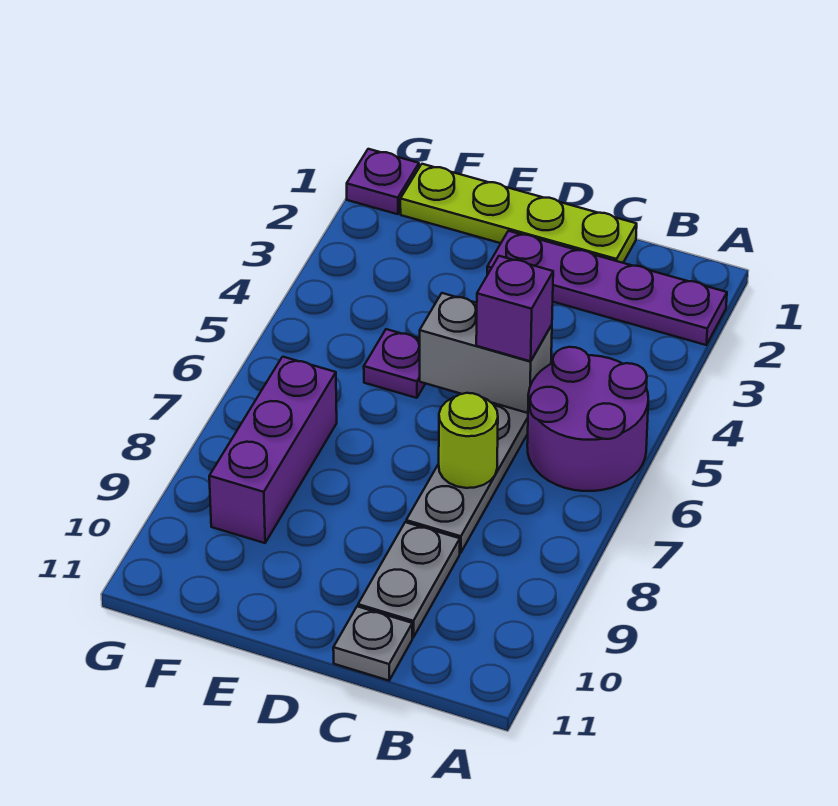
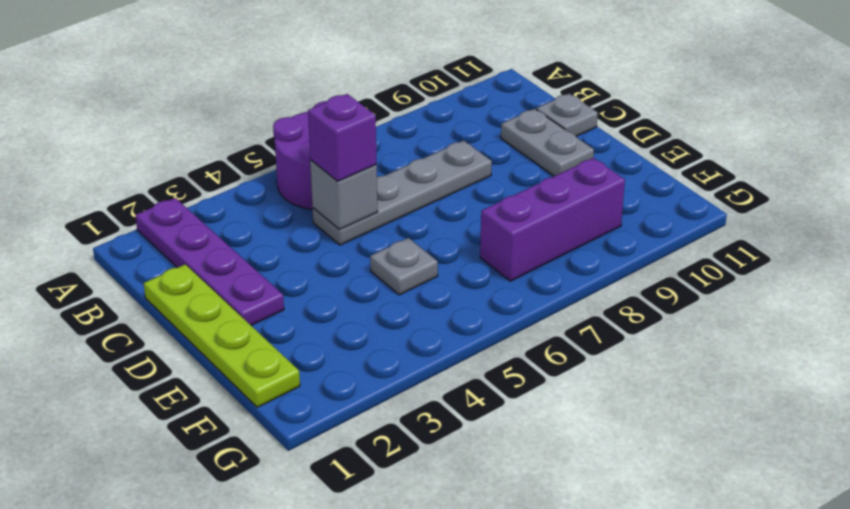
grey 1x2 brick [420,293,552,413] -> grey 1x1 brick [310,160,377,230]
lime 1x1 round brick [439,393,498,488] -> none
grey 1x2 plate [358,522,460,637] -> grey 1x2 plate turned to [501,109,594,176]
purple 1x1 plate [364,329,425,398] -> grey 1x1 plate [370,238,438,295]
purple 1x1 plate [347,149,419,214] -> none

